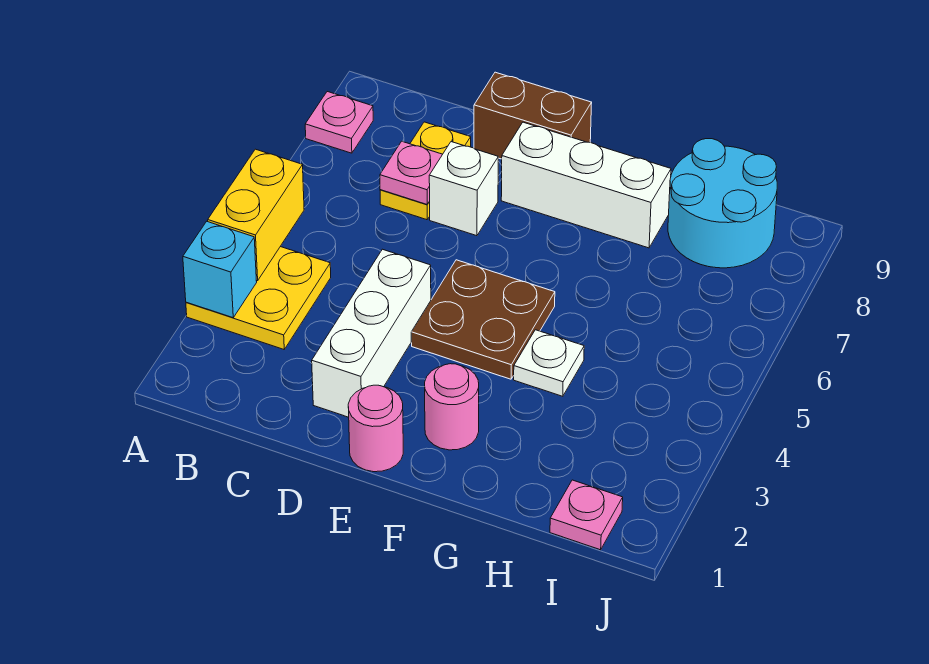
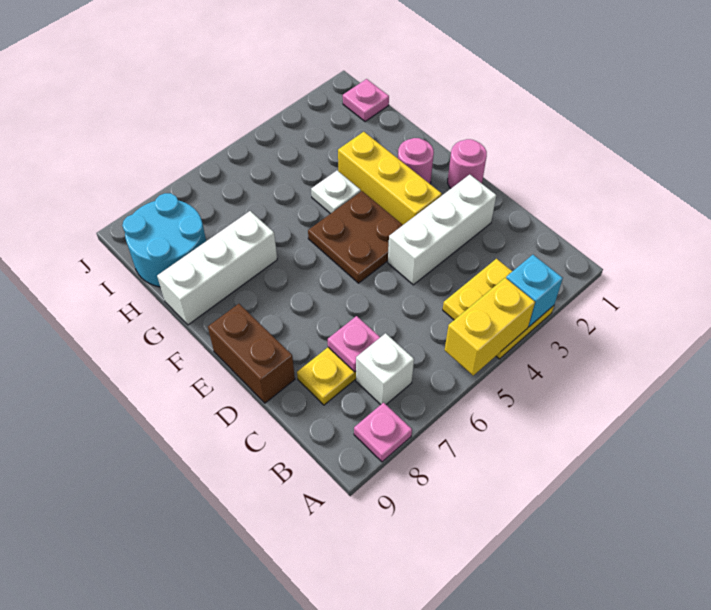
white 1x1 brick [429,142,498,236] -> white 1x1 brick moved to [356,333,414,405]
none -> yellow 1x3 brick [338,132,442,225]
white 1x3 brick [501,122,671,248] -> white 1x3 brick turned to [157,211,277,325]

